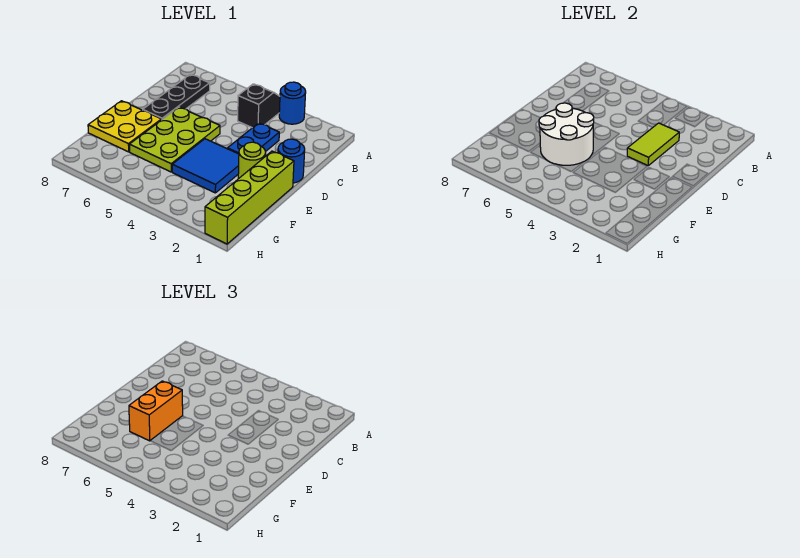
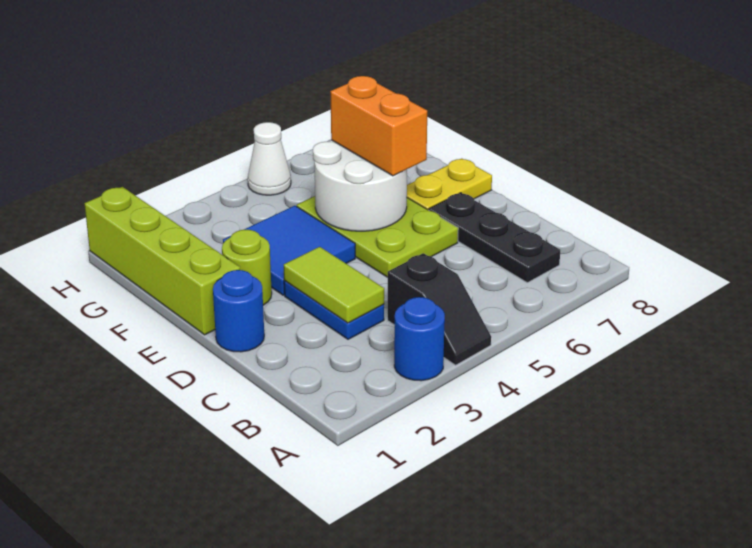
yellow 2x2 plate [88,101,161,152] -> yellow 1x2 plate [407,159,492,210]
none -> white 1x1 cone [248,122,291,195]

